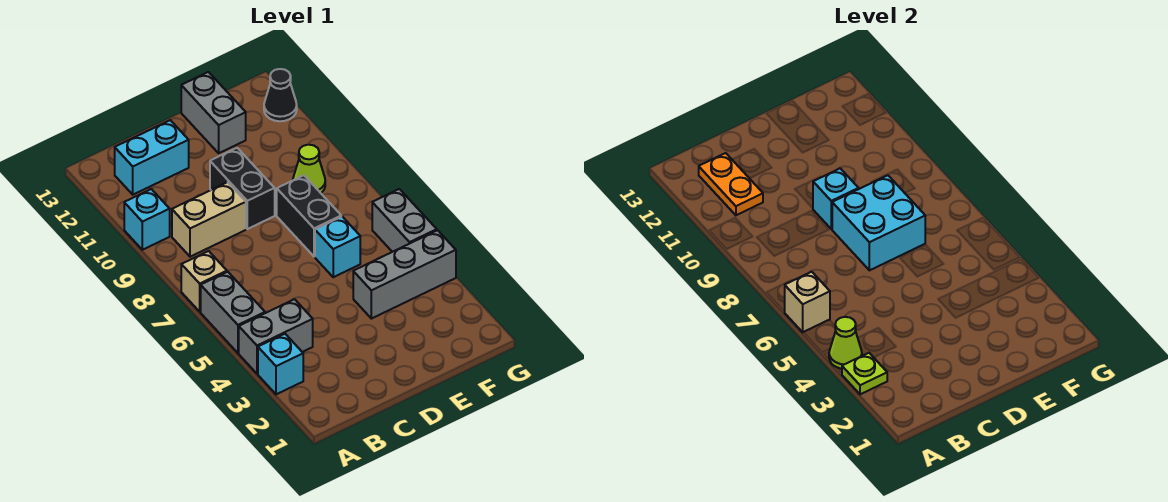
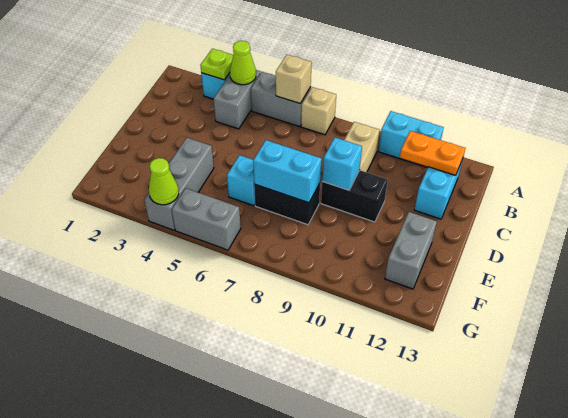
cyan 1x1 brick [124,189,170,250] -> cyan 1x2 brick [378,111,444,168]
cyan 2x2 brick [832,175,925,270] -> cyan 1x2 brick [253,140,322,203]
grey 1x2 brick [181,72,246,153] -> grey 1x2 brick turned to [385,212,437,289]
lime 1x1 cone [293,145,325,193] -> lime 1x1 cone moved to [149,158,179,205]
black 1x1 cone [264,69,297,121] -> none

